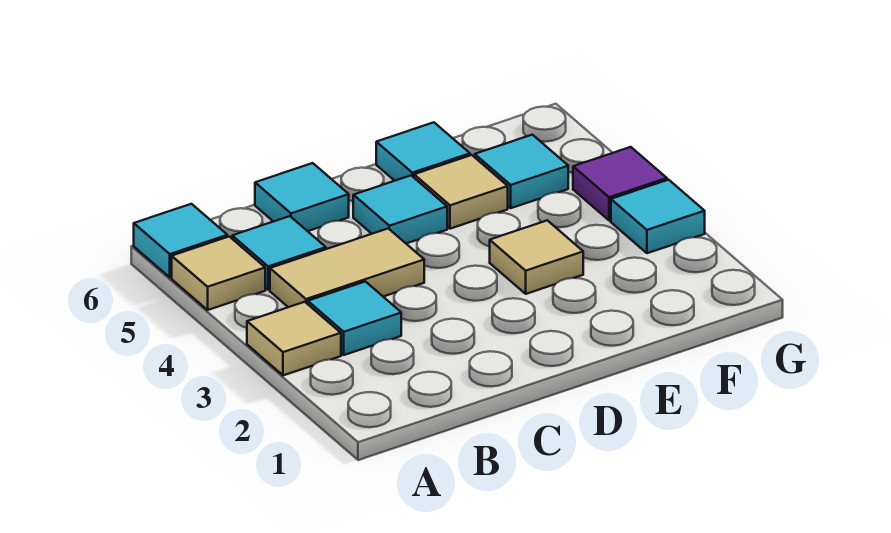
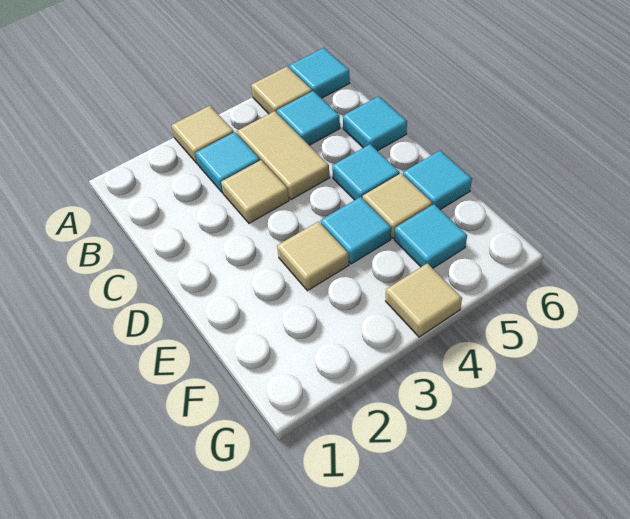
none -> tan 1x1 tile [221,160,289,223]
cyan 1x1 tile [611,180,705,253] -> cyan 1x1 tile moved to [321,197,391,264]
purple 1x1 tile [573,147,667,221] -> tan 1x1 tile [386,263,462,337]

